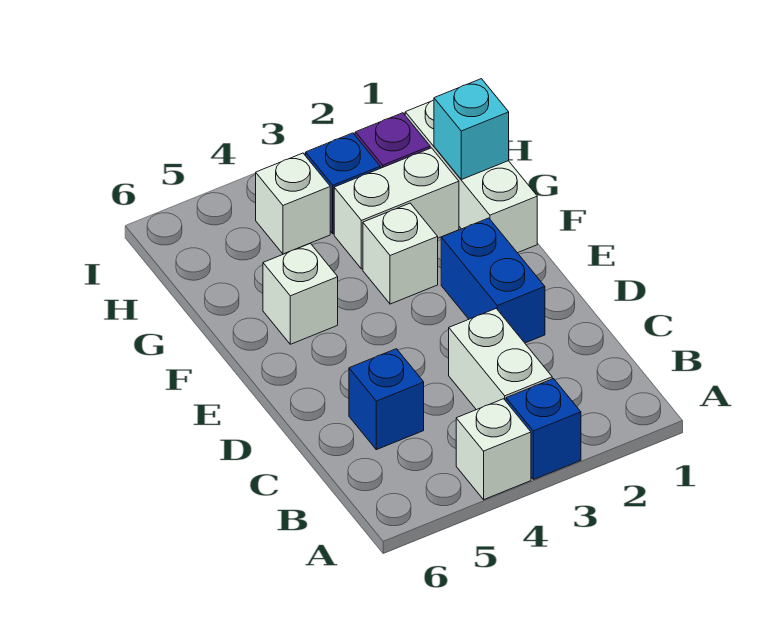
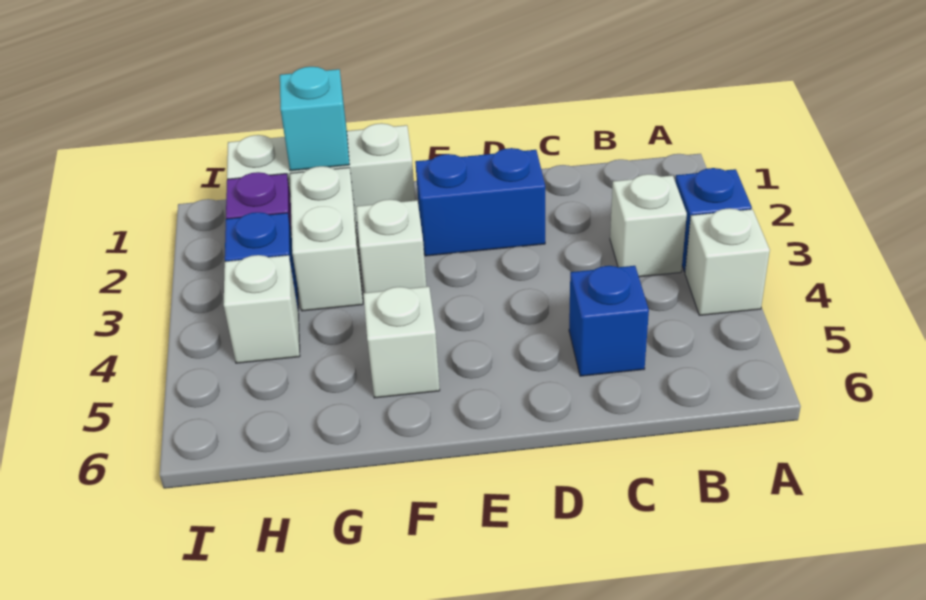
white 1x2 brick [449,309,552,410] -> white 1x1 brick [610,174,687,277]

